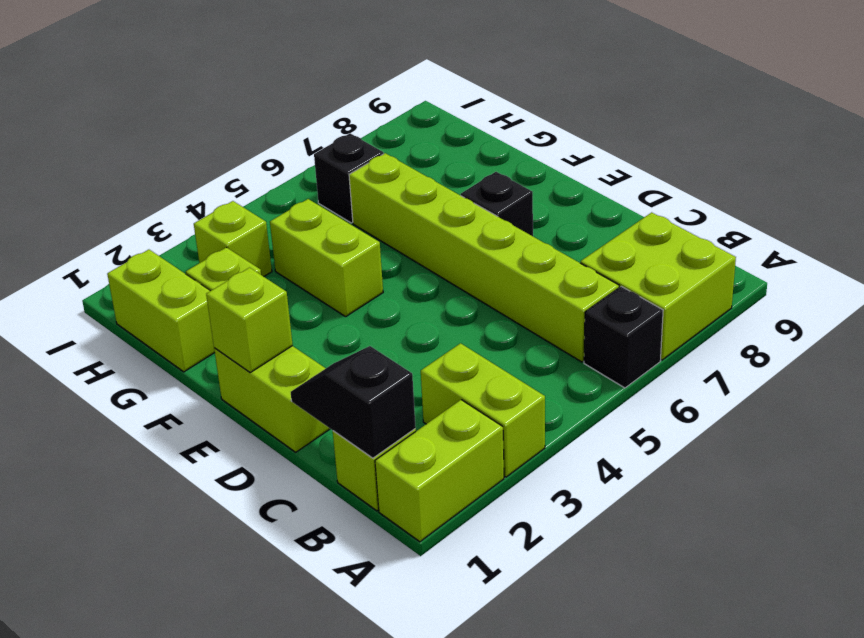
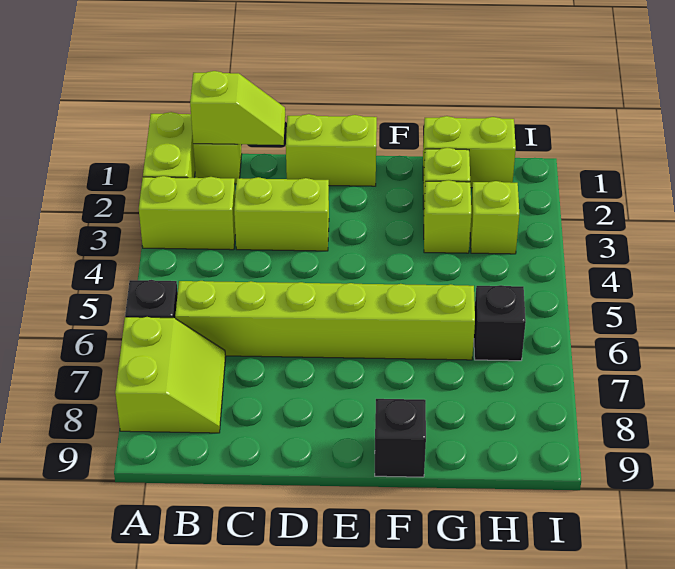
lime 2x2 brick [580,212,736,360] -> lime 2x2 slope [115,317,226,433]
black 1x2 slope [291,346,416,458] -> lime 1x2 slope [190,71,285,145]
lime 1x1 brick [206,268,293,372] -> lime 1x1 brick moved to [424,180,471,253]
black 1x1 brick [461,172,533,236] -> black 1x1 brick moved to [375,399,426,477]
lime 1x2 brick [270,199,383,317] -> lime 1x2 brick moved to [234,177,329,251]

